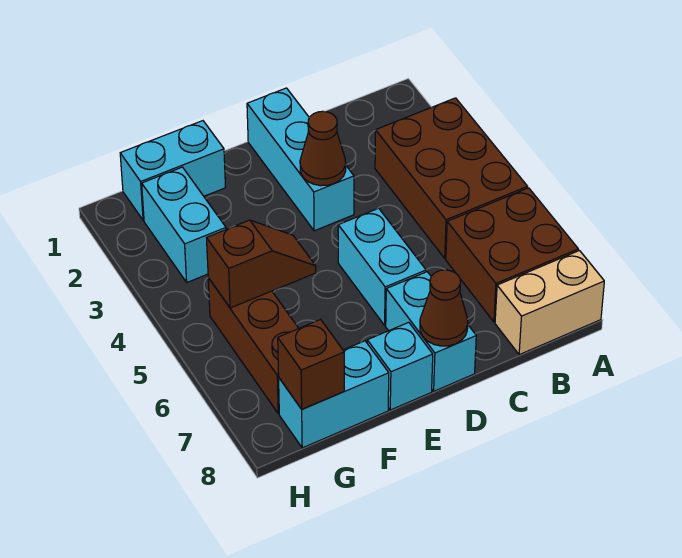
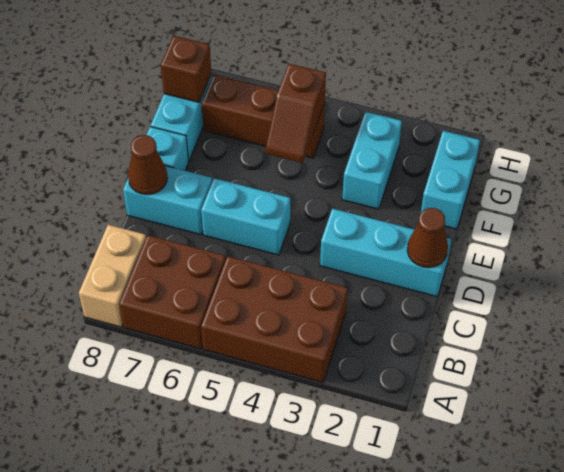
brown 1x1 cone [300,111,346,186] -> brown 1x1 cone moved to [407,208,448,268]
cyan 1x2 brick [142,167,226,282] -> cyan 1x2 brick turned to [342,112,402,209]

